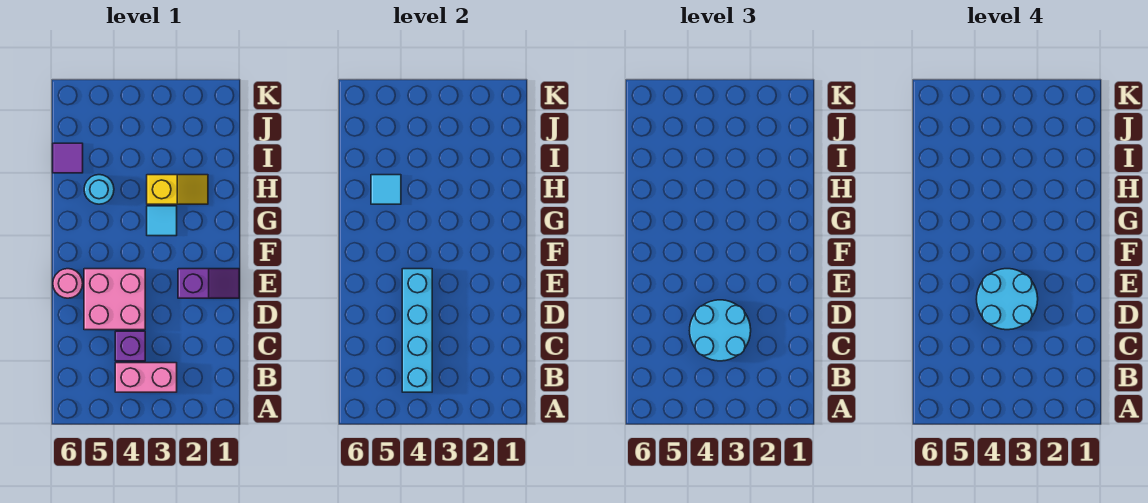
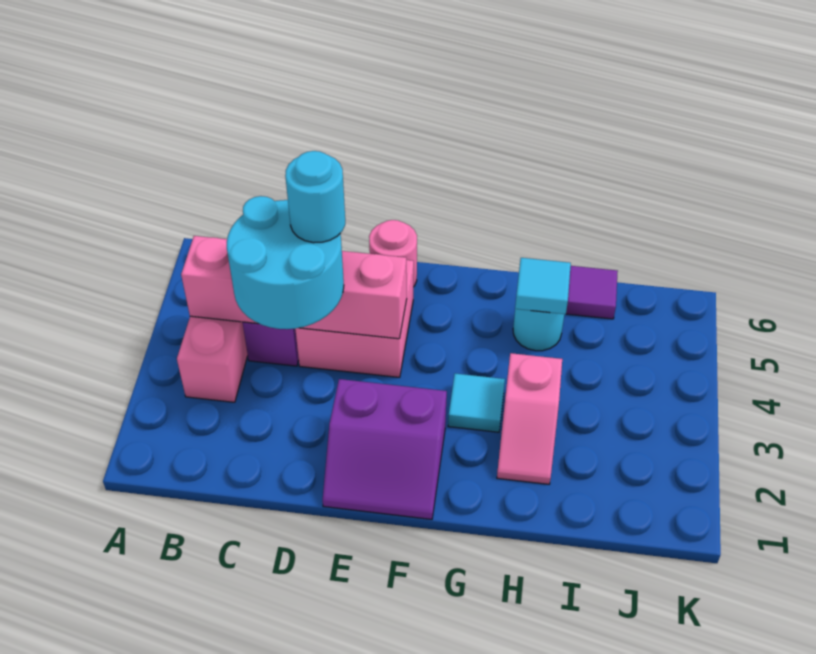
cyan 1x4 brick [402,269,432,392] -> pink 1x4 brick [181,236,407,339]
cyan 2x2 round brick [977,269,1038,330] -> cyan 1x1 round brick [285,151,345,243]
purple 1x2 slope [178,269,239,298] -> purple 2x2 slope [323,379,447,519]
yellow 1x2 slope [147,175,208,204] -> pink 1x2 slope [497,353,562,484]

